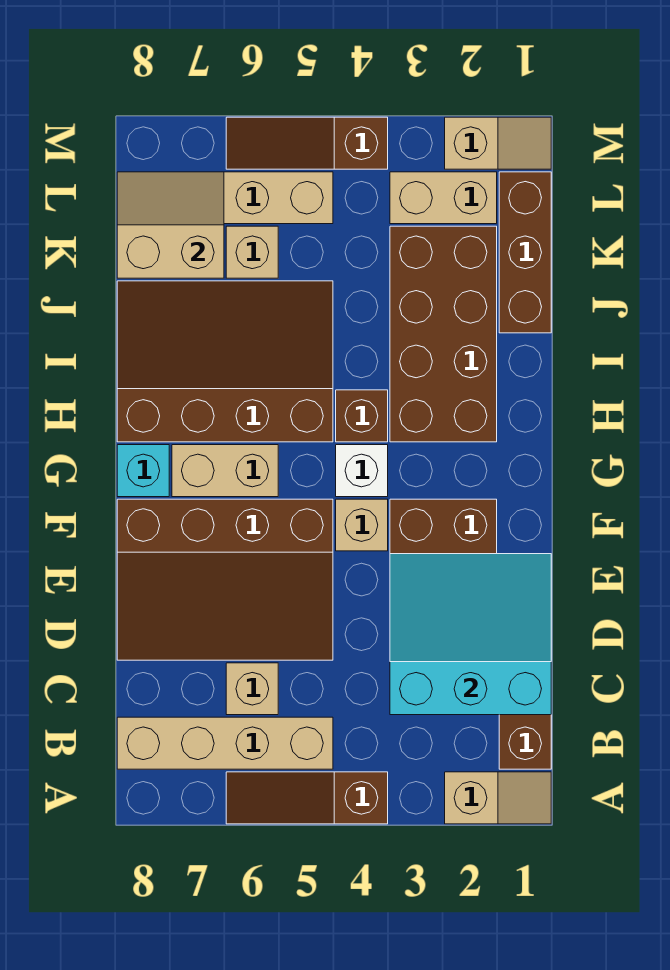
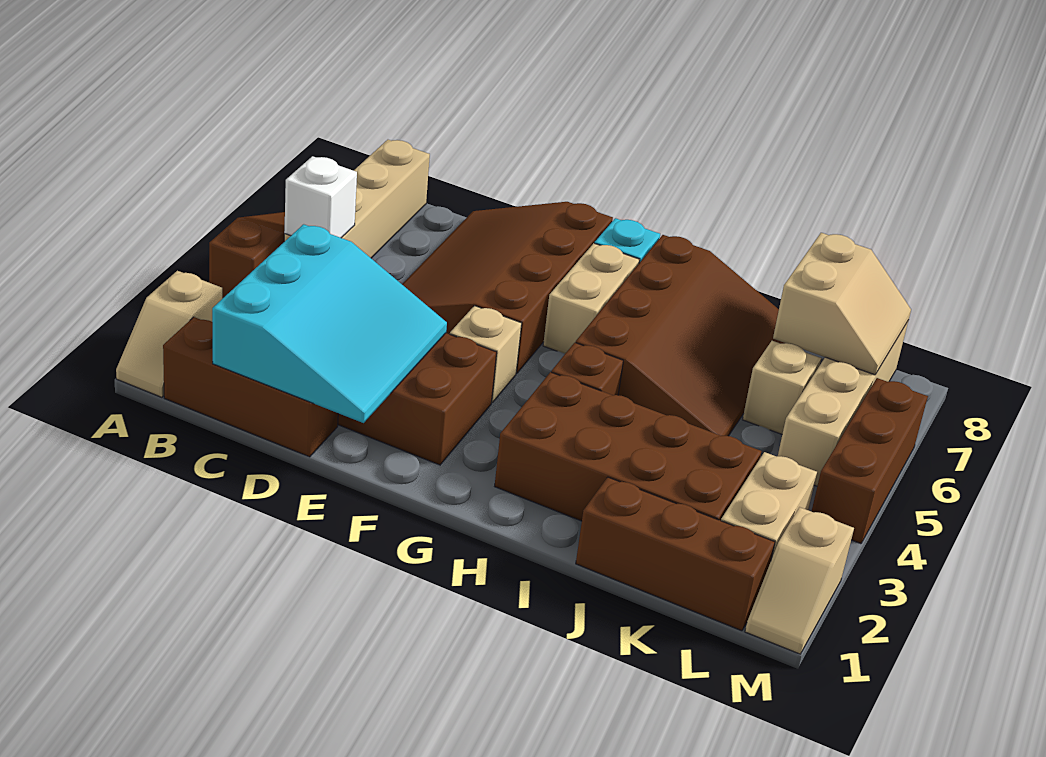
tan 1x1 brick [226,663,278,715] -> none
white 1x1 brick [336,445,388,497] -> white 1x1 brick moved to [284,156,357,238]
brown 1x3 slope [226,117,388,169] -> brown 1x3 brick [811,378,928,544]

